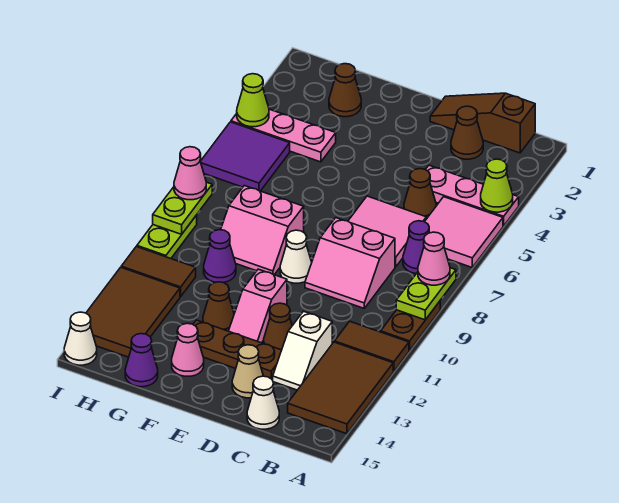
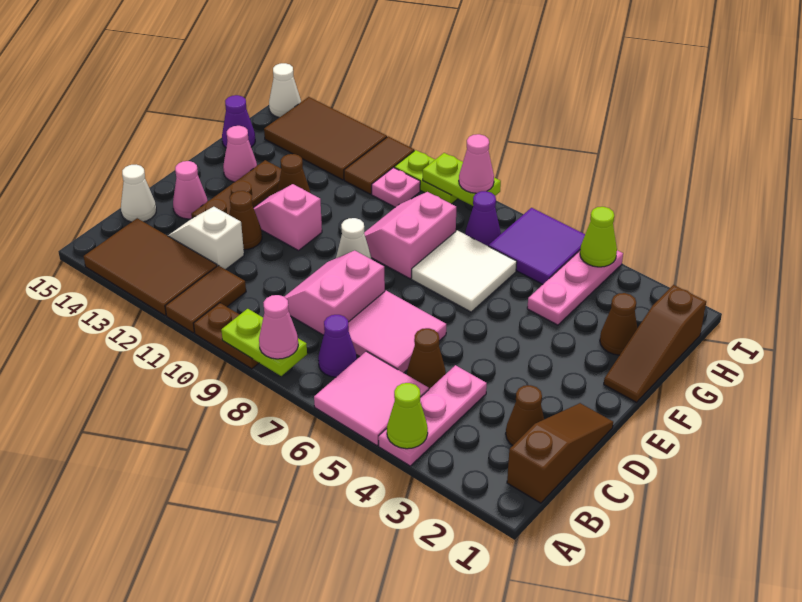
tan 1x1 cone [232,345,263,398] -> pink 1x1 cone [173,161,208,219]
none -> brown 1x3 slope [604,285,706,402]
none -> white 2x2 tile [411,230,517,312]
purple 1x1 cone [204,230,236,283] -> purple 1x1 cone moved to [465,191,501,246]
none -> pink 1x1 plate [372,168,420,207]

